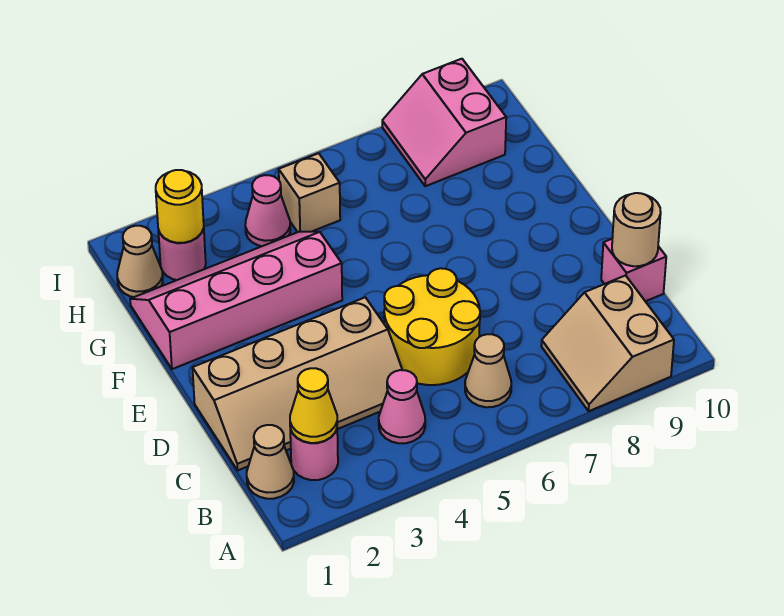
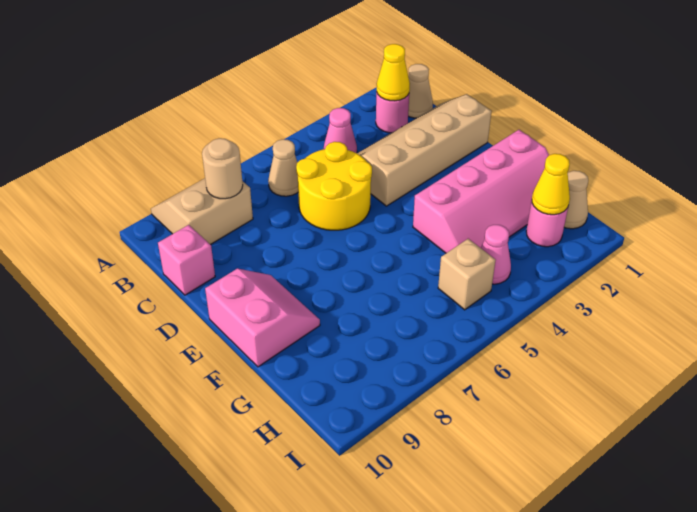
tan 2x2 slope [541,276,674,411] -> tan 2x2 slope turned to [151,178,253,245]
tan 1x1 round brick [612,193,661,266] -> tan 1x1 round brick moved to [202,138,243,199]
yellow 1x1 round brick [156,170,204,243] -> yellow 1x1 cone [532,154,570,215]
pink 2x2 slope [382,59,506,186] -> pink 2x2 slope moved to [205,269,320,367]

